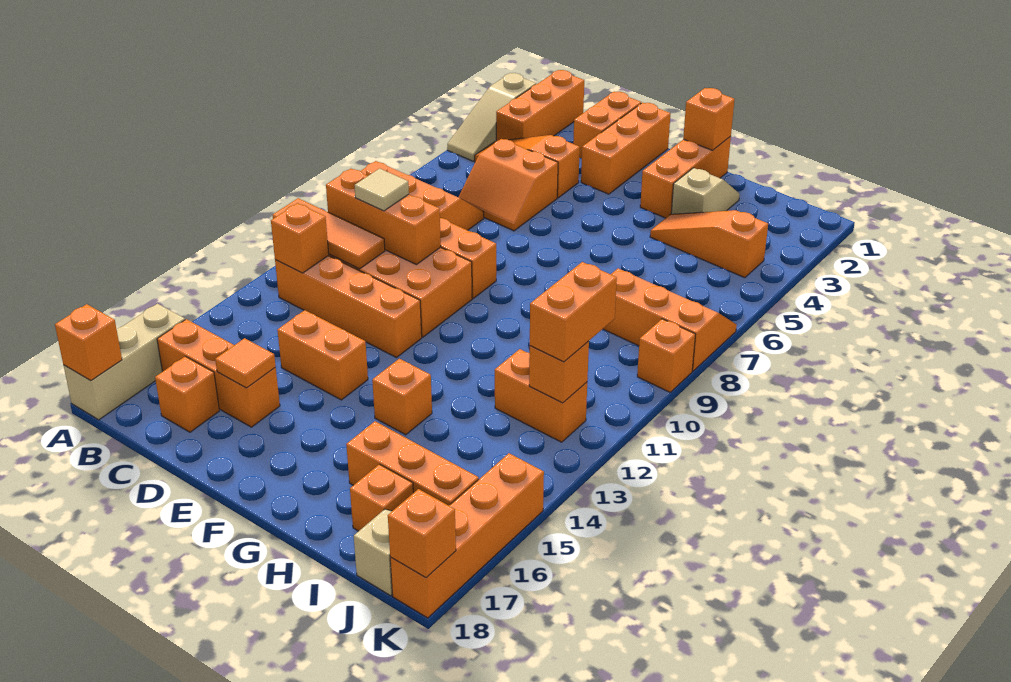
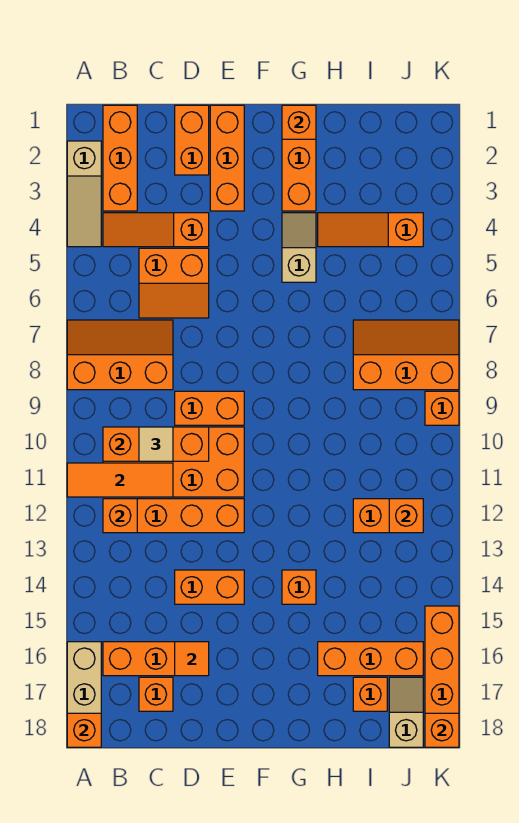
tan 1x2 slope [671,168,740,214] -> tan 1x2 slope moved to [282,213,316,282]
orange 1x2 brick [530,262,617,362] -> none

